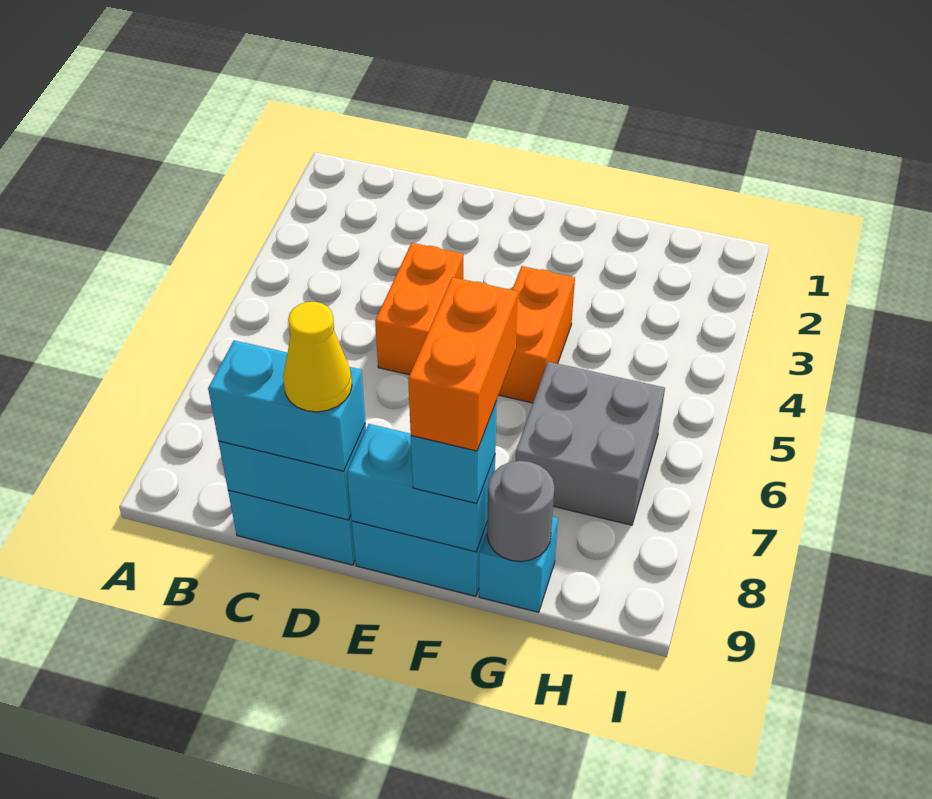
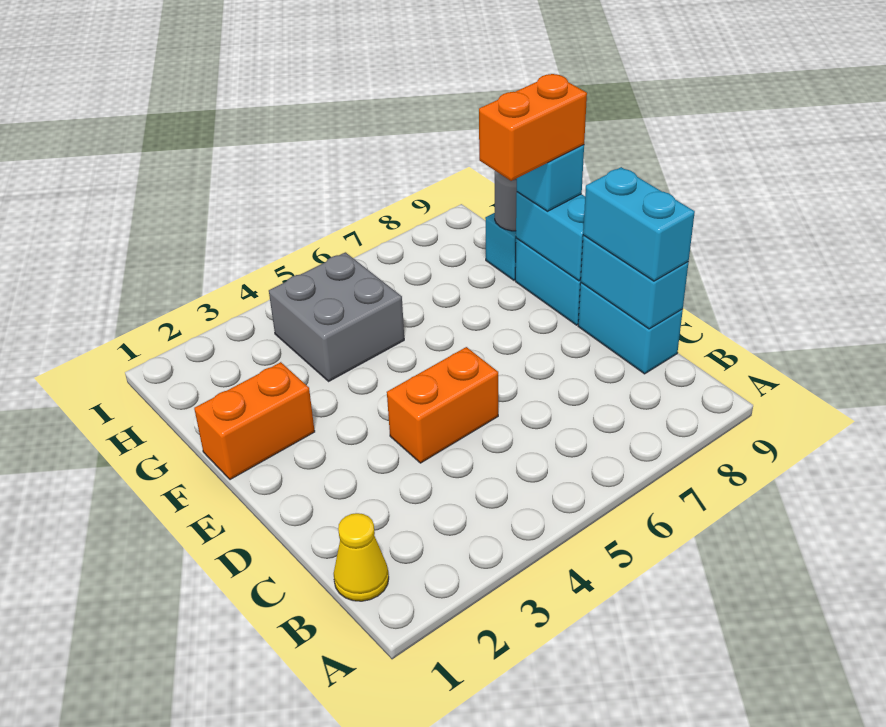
yellow 1x1 cone [283,302,352,412] -> yellow 1x1 cone moved to [334,513,389,601]
orange 1x2 brick [499,266,575,403] -> orange 1x2 brick moved to [194,362,315,480]
grey 2x2 brick [515,362,665,525] -> grey 2x2 brick moved to [269,252,404,381]

